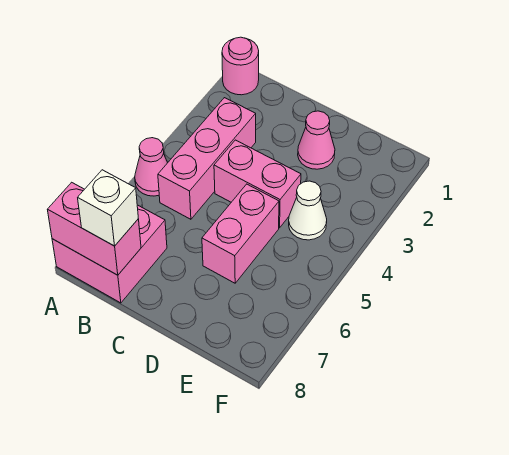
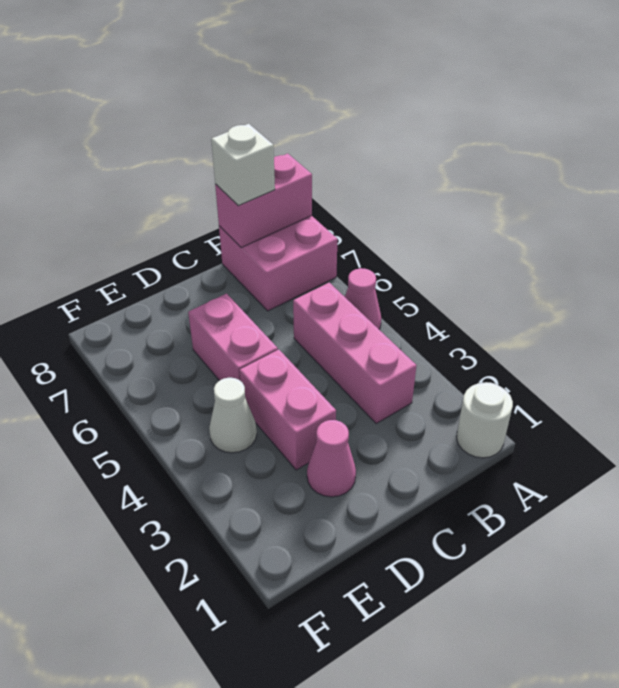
pink 1x1 round brick [222,37,259,95] -> white 1x1 round brick [457,382,513,458]
pink 1x2 brick [214,140,301,228] -> pink 1x2 brick turned to [239,350,336,470]

